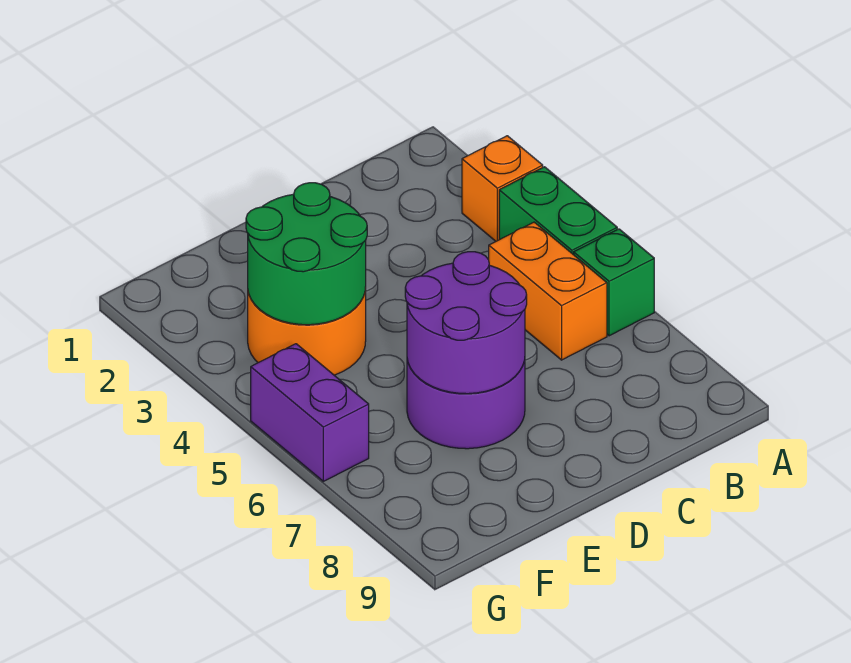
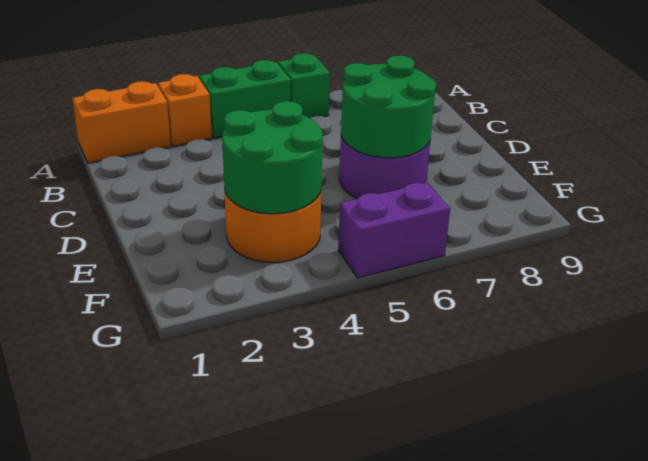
orange 1x2 brick [489,222,607,360] -> orange 1x2 brick moved to [72,81,171,163]
purple 2x2 round brick [405,252,527,394] -> green 2x2 round brick [341,56,436,158]

